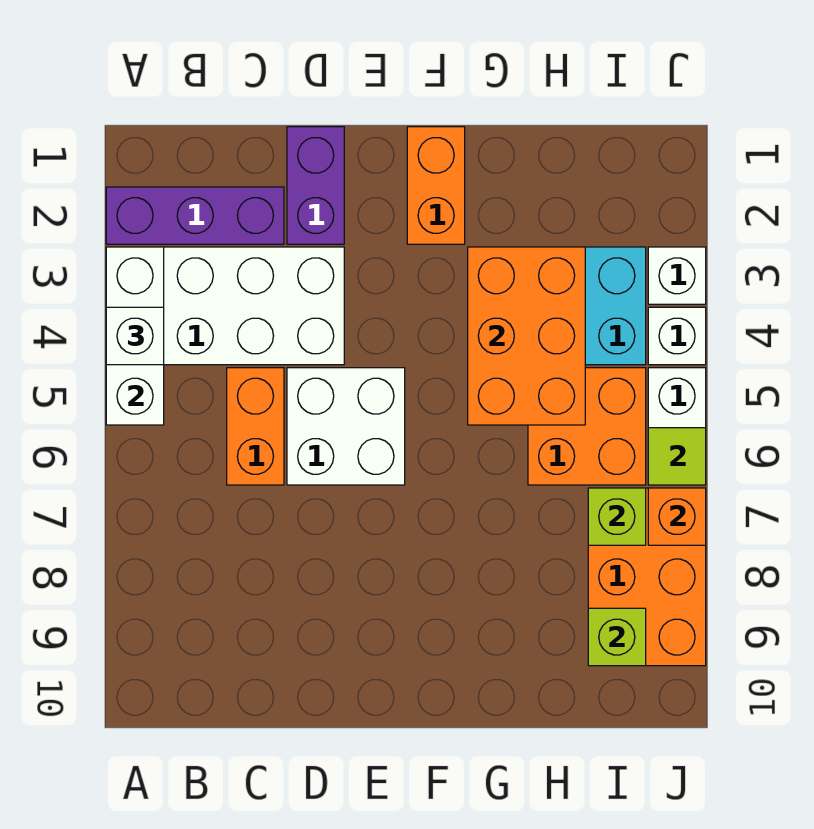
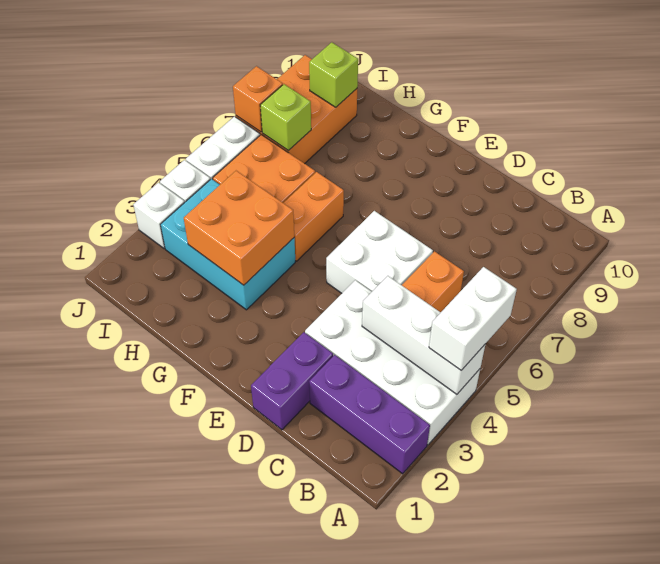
white 1x3 brick [106,247,164,425] -> white 1x3 brick turned to [362,276,485,394]
white 1x1 brick [106,307,164,365] -> white 1x2 brick [429,267,517,370]
orange 1x2 brick [407,127,465,244] -> orange 1x2 brick moved to [284,172,344,261]
orange 2x3 brick [468,247,585,425] -> orange 2x2 brick [184,171,294,285]
lime 1x1 tile [648,428,706,485] -> none

